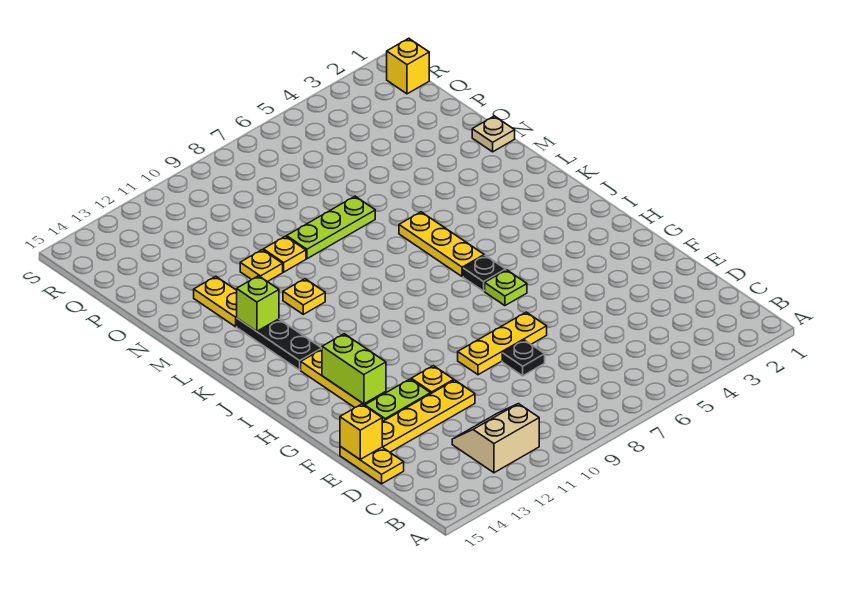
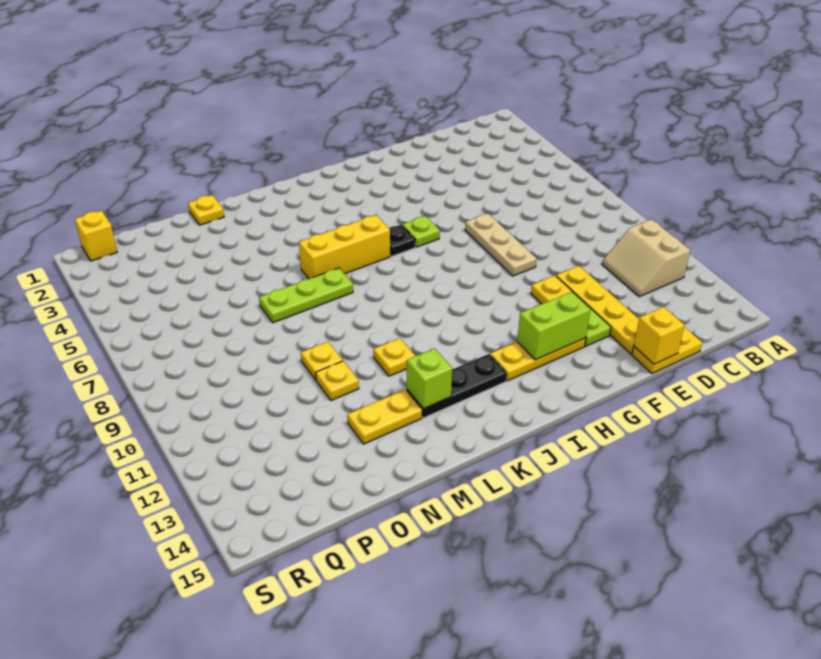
black 1x1 plate [502,340,545,376] -> none
yellow 1x3 plate [458,312,547,375] -> tan 1x3 plate [465,214,537,276]
yellow 1x3 plate [399,212,484,277] -> yellow 1x3 brick [299,215,390,279]
tan 1x1 plate [472,116,515,152] -> yellow 1x1 plate [188,195,224,225]
lime 1x3 plate [287,196,375,259] -> lime 1x3 plate turned to [259,268,353,323]

